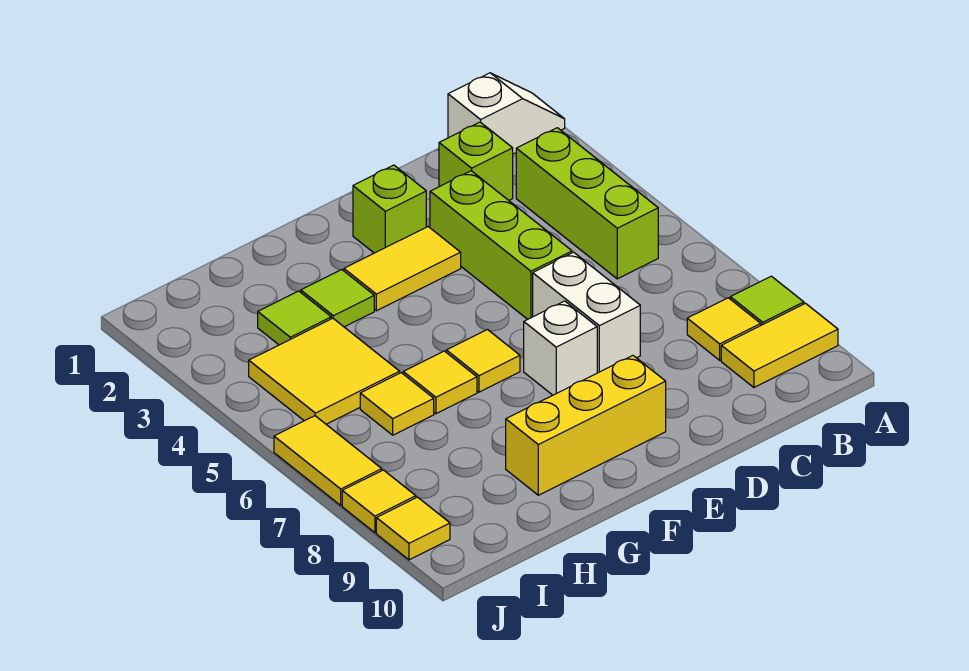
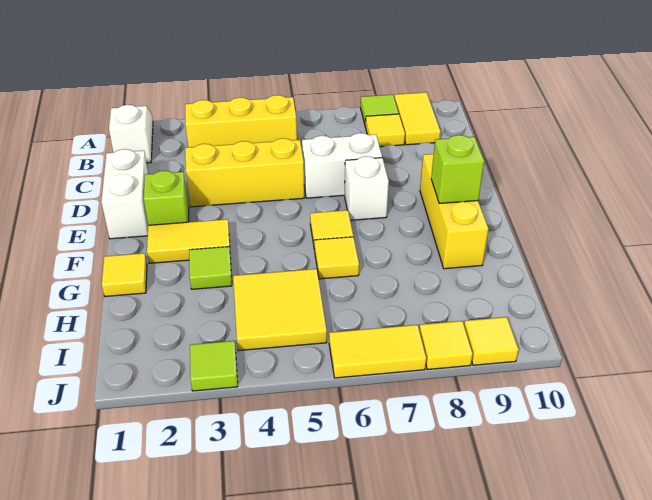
lime 1x3 brick [516,128,658,279] -> yellow 1x3 brick [185,95,297,147]
lime 1x1 brick [439,122,513,200] -> lime 1x1 brick moved to [431,135,484,203]
none -> white 1x2 brick [101,149,148,239]
lime 1x3 brick [430,171,572,319] -> yellow 1x3 brick [185,138,304,207]
yellow 1x2 tile [344,227,461,311] -> yellow 1x2 tile turned to [147,219,230,263]
lime 1x1 tile [258,291,331,345] -> lime 1x1 tile moved to [190,341,238,391]
yellow 1x1 tile [360,373,434,435] -> yellow 1x1 tile moved to [102,253,147,297]

